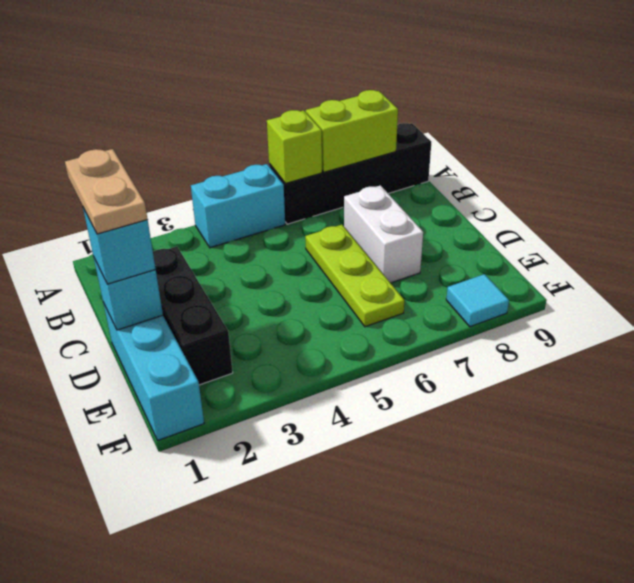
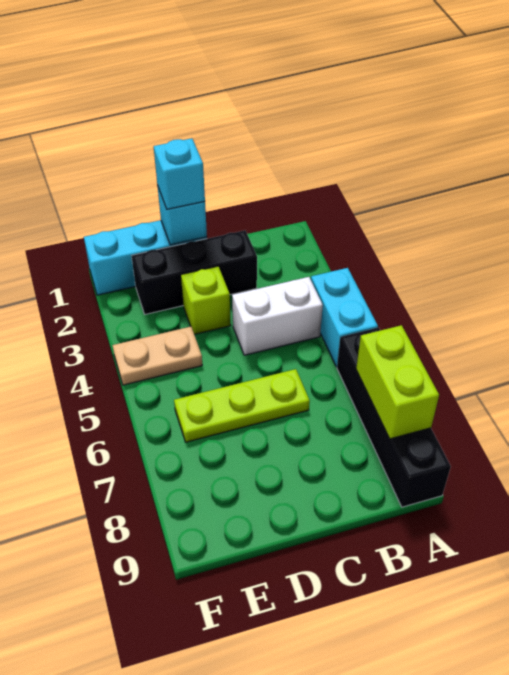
lime 1x1 brick [267,110,322,183] -> lime 1x1 brick moved to [181,266,231,334]
tan 1x2 plate [65,149,148,234] -> tan 1x2 plate moved to [112,327,202,385]
white 1x2 brick [344,185,423,283] -> white 1x2 brick moved to [232,277,323,355]
cyan 1x1 tile [446,274,509,327] -> none

